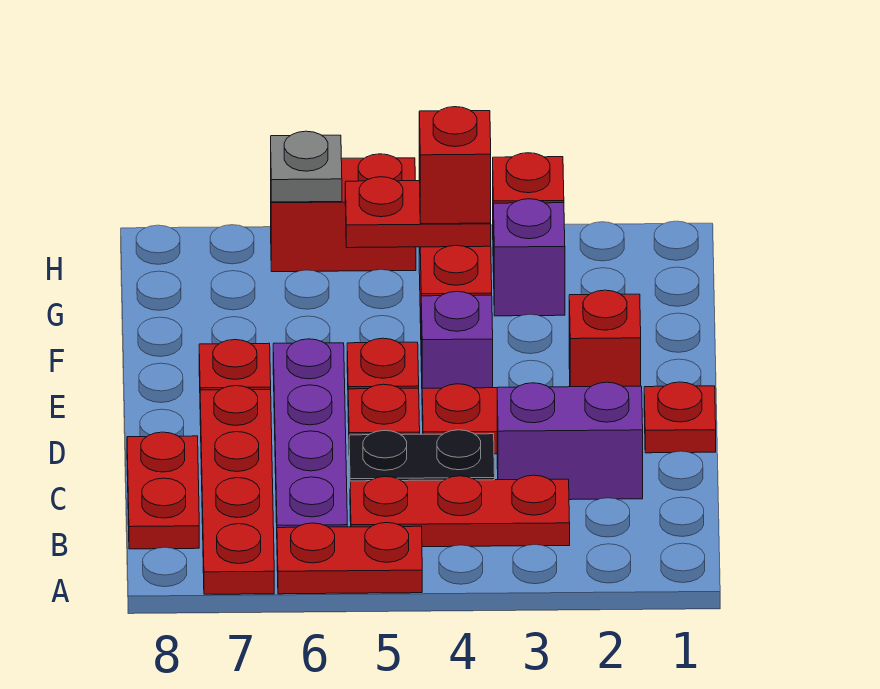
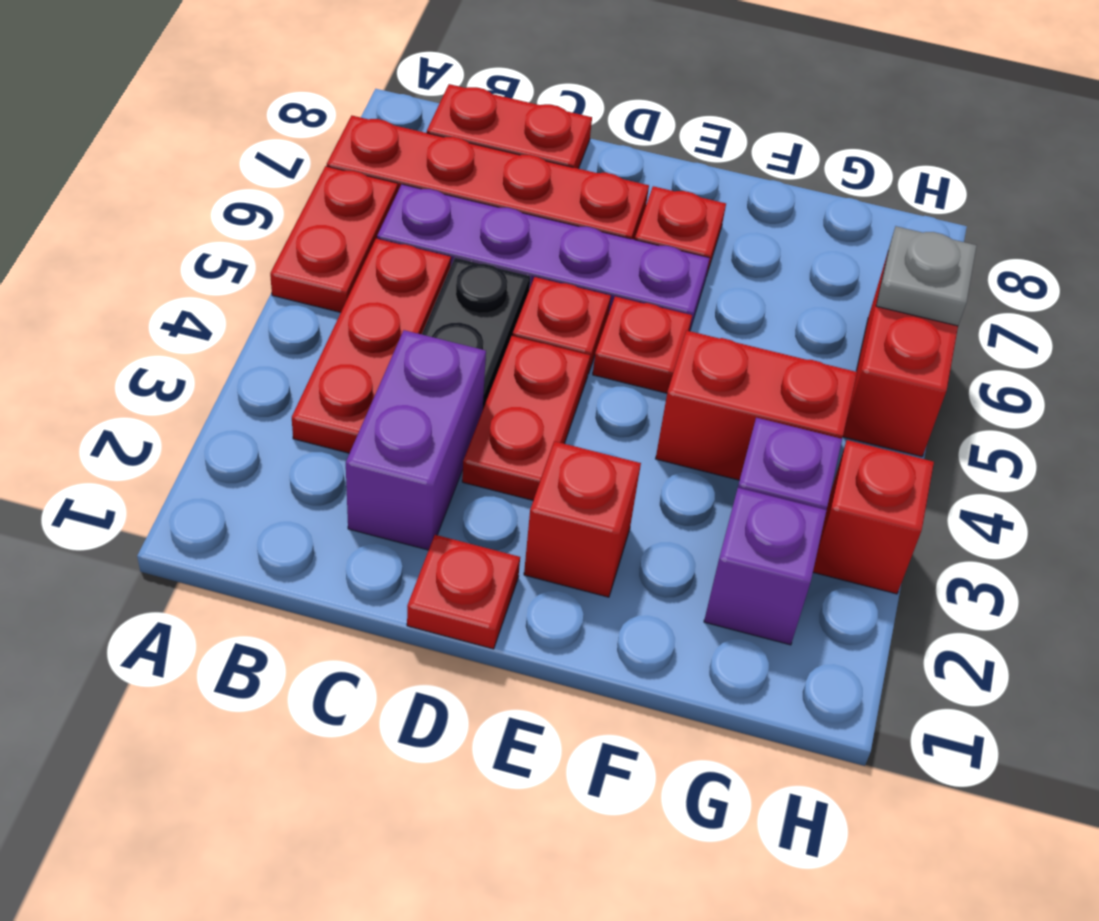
purple 1x1 brick [421,291,493,388] -> purple 1x1 brick moved to [704,488,827,645]
red 1x2 plate [345,177,491,248] -> none
red 1x1 brick [419,107,491,224] -> none

